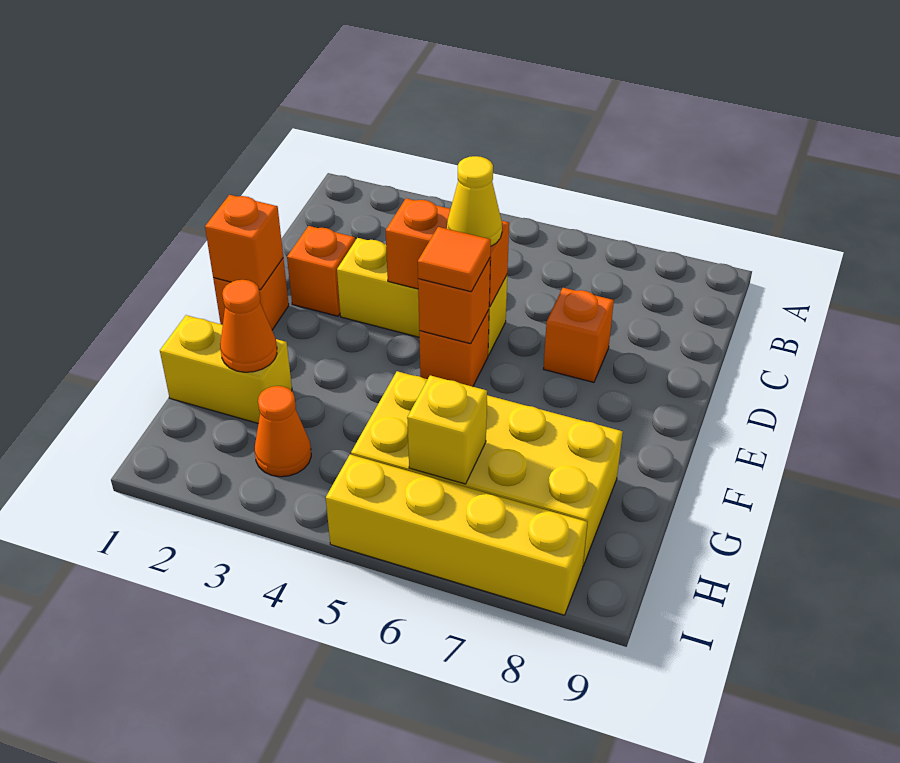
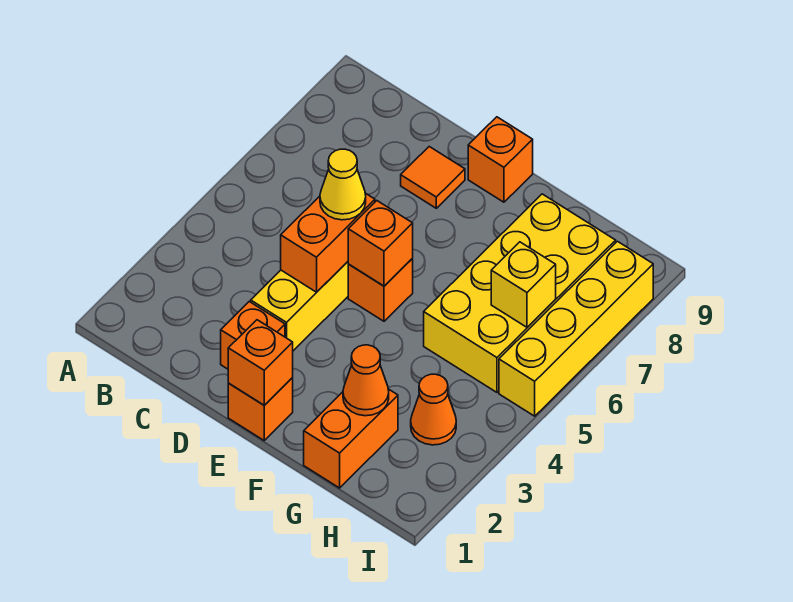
orange 1x1 brick [544,288,614,382] -> orange 1x1 brick moved to [468,117,533,202]
orange 1x1 tile [418,227,491,292] -> orange 1x1 tile moved to [401,147,465,208]
yellow 1x2 brick [160,315,292,423] -> orange 1x2 brick [304,389,398,488]

